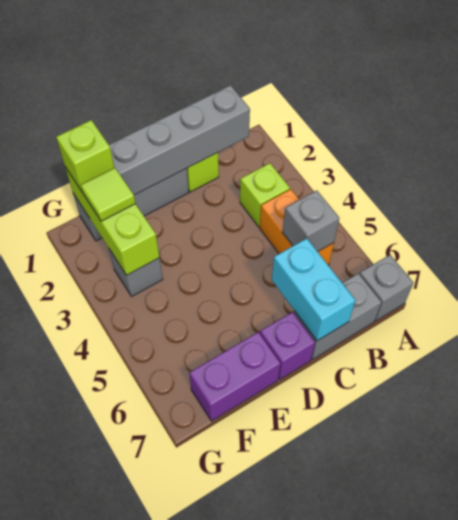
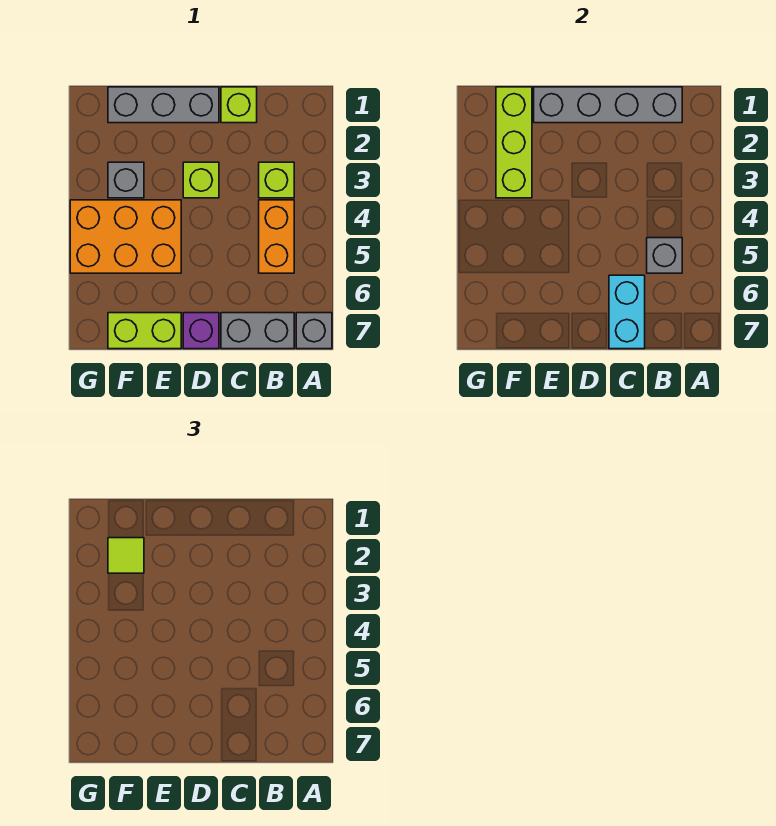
none -> orange 2x3 brick [70,200,181,273]
purple 1x2 brick [189,332,281,421] -> lime 1x2 brick [108,313,181,349]
lime 1x1 brick [56,120,114,191] -> lime 1x1 brick moved to [183,162,219,198]

